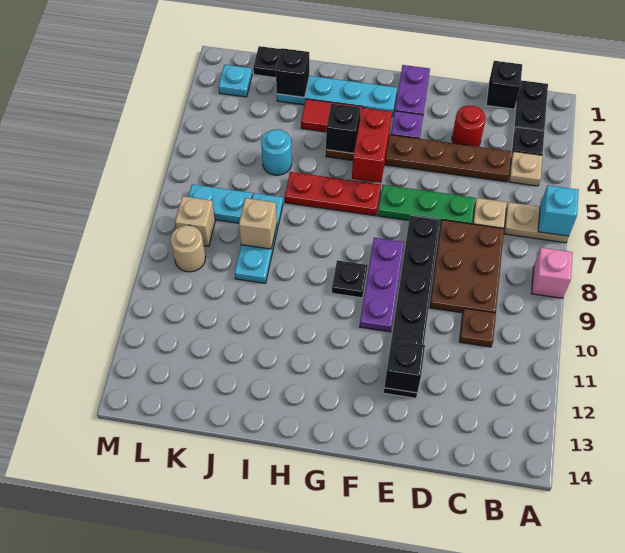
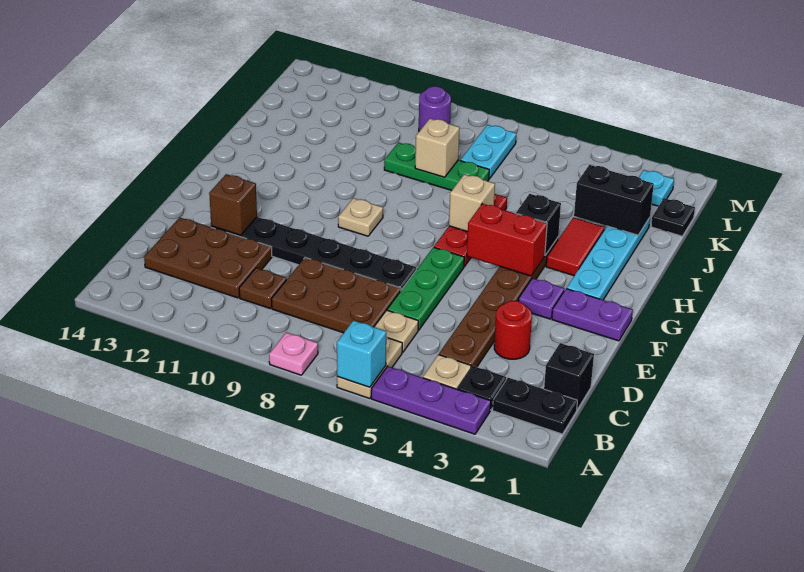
pink 1x1 brick [531,247,573,298] -> pink 1x1 plate [269,332,318,375]
none -> brown 2x3 plate [144,217,272,298]
black 1x1 brick [384,340,425,393] -> brown 1x1 brick [209,174,257,235]
purple 1x3 plate [360,238,404,332] -> purple 1x3 plate moved to [371,366,491,434]
black 1x1 plate [332,260,368,298] -> tan 1x1 plate [338,198,383,236]
black 1x1 brick [276,48,309,97] -> black 1x2 brick [574,165,654,235]
cyan 1x1 round brick [261,130,292,175] -> none
cyan 1x3 plate [235,193,283,283] -> green 1x3 plate [384,143,489,190]
tan 1x1 brick [175,196,215,247] -> tan 1x1 brick moved to [449,174,495,232]
tan 1x1 round brick [171,225,206,272] -> purple 1x1 round brick [419,86,451,131]

